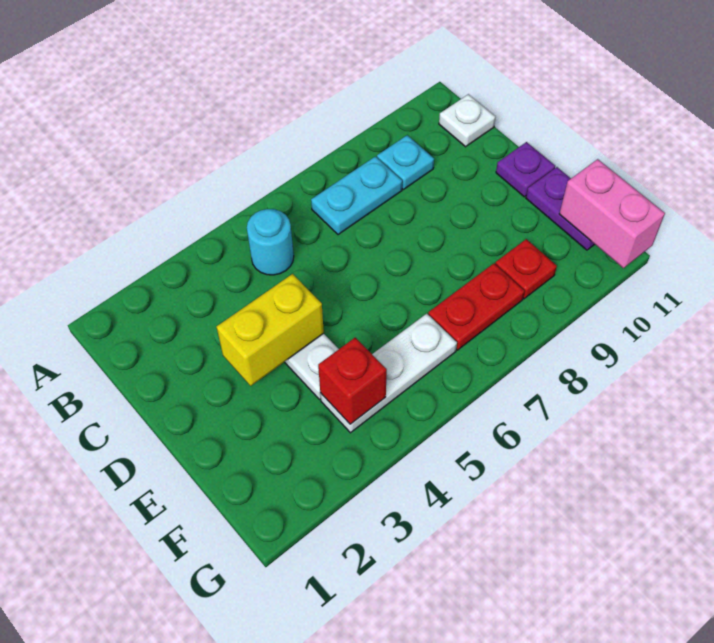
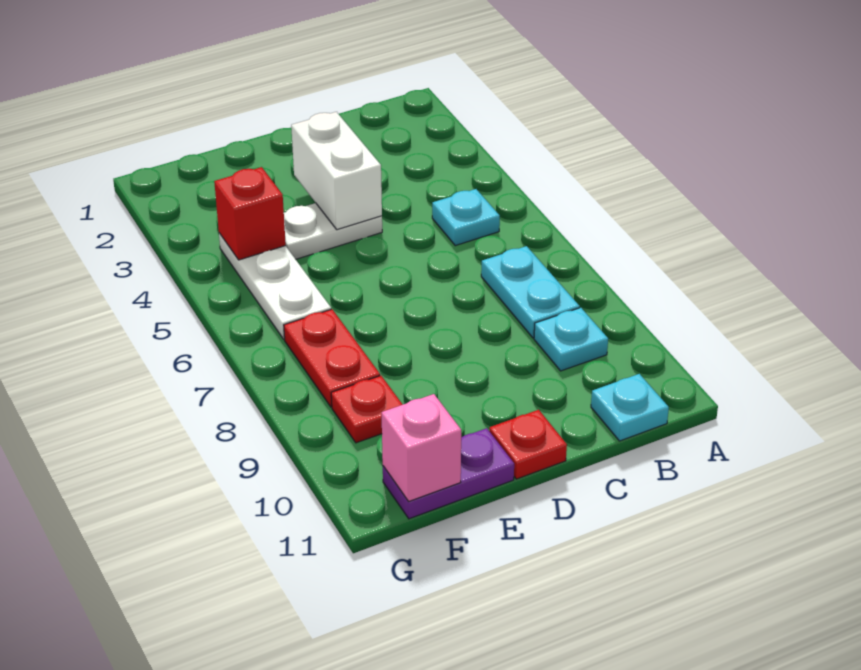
cyan 1x1 round brick [247,209,294,275] -> cyan 1x1 plate [432,189,500,246]
white 1x1 plate [439,94,495,147] -> cyan 1x1 plate [591,374,669,441]
yellow 1x2 brick [217,274,324,386] -> white 1x2 brick [291,112,382,230]
purple 1x1 plate [496,142,555,197] -> red 1x1 plate [489,410,567,479]
pink 1x2 brick [559,159,665,268] -> pink 1x1 brick [382,394,461,501]

